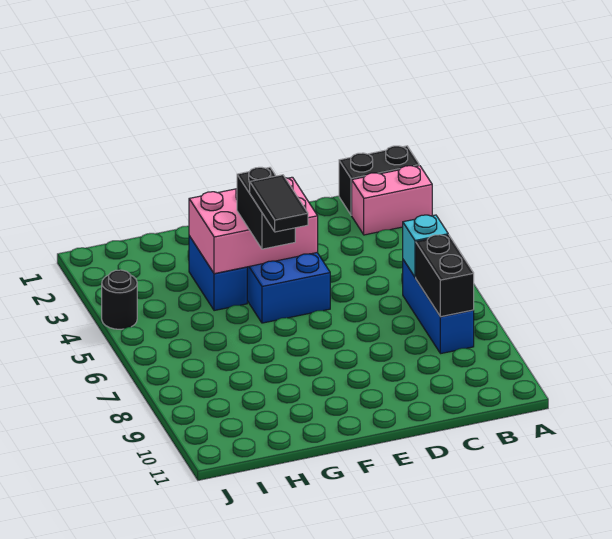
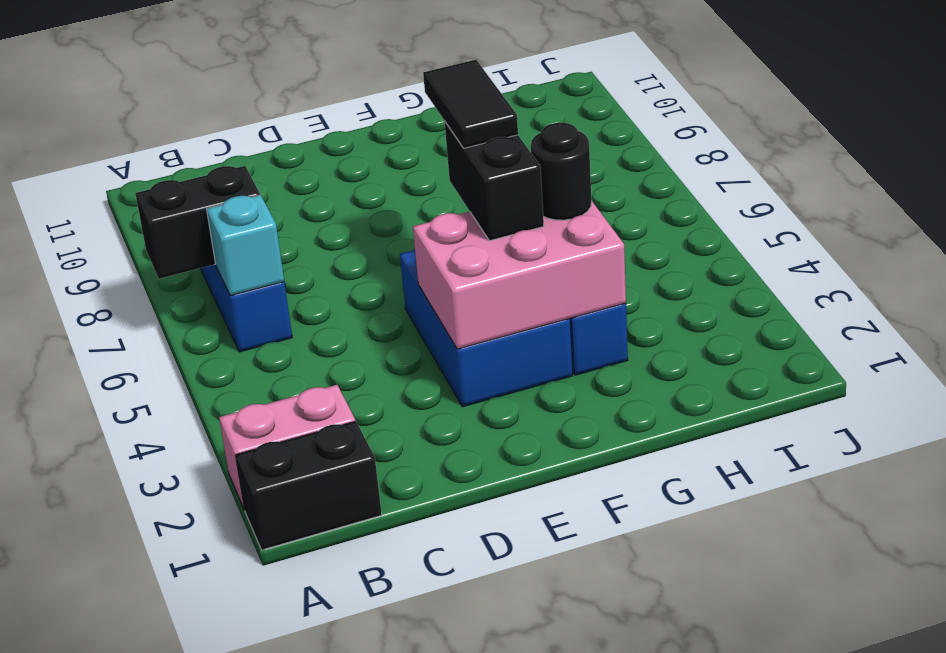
black 1x2 brick [416,235,474,317] -> black 1x2 brick turned to [135,166,260,279]
black 1x1 round brick [102,270,137,329] -> black 1x1 round brick moved to [531,123,592,220]

